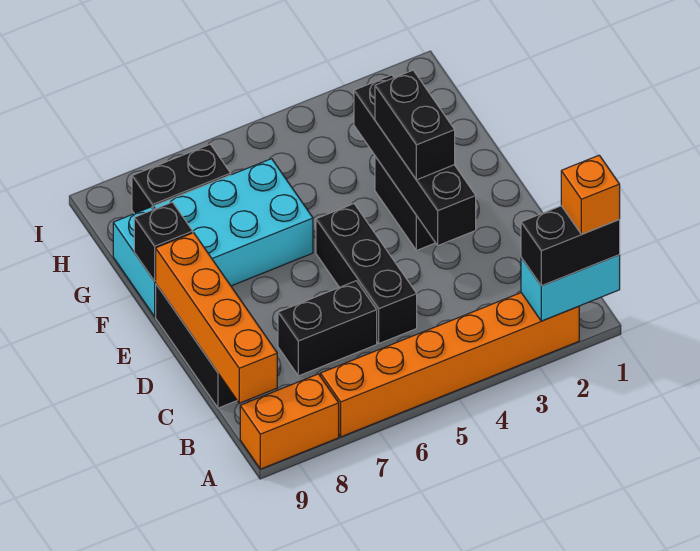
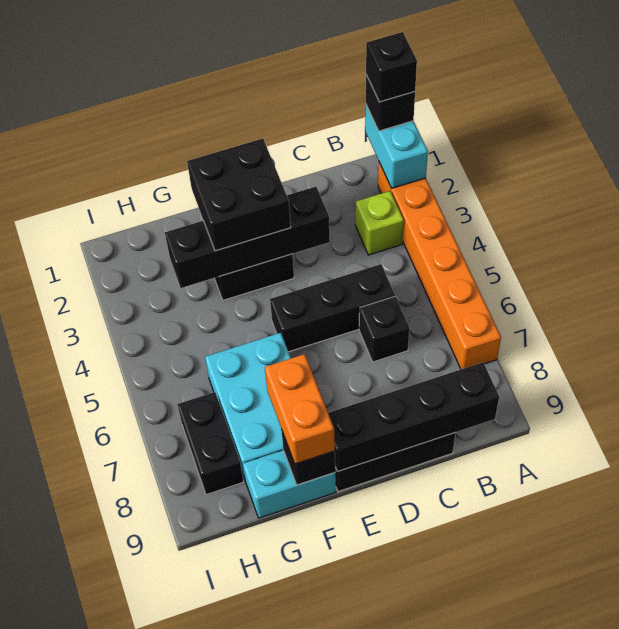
black 1x2 brick [521,206,620,286] -> black 1x1 brick [366,75,415,131]
orange 1x1 brick [561,155,620,234] -> black 1x1 brick [366,32,417,102]
orange 1x2 brick [240,374,339,469] -> orange 1x2 brick moved to [265,354,335,464]
none -> lime 1x1 brick [356,191,404,255]
orange 1x4 brick [156,233,277,403] -> black 1x4 brick [328,362,499,472]
black 1x2 brick [278,281,377,376] -> black 1x1 brick [359,296,409,362]
black 1x2 brick [375,70,455,180] -> black 2x2 brick [187,139,291,251]

